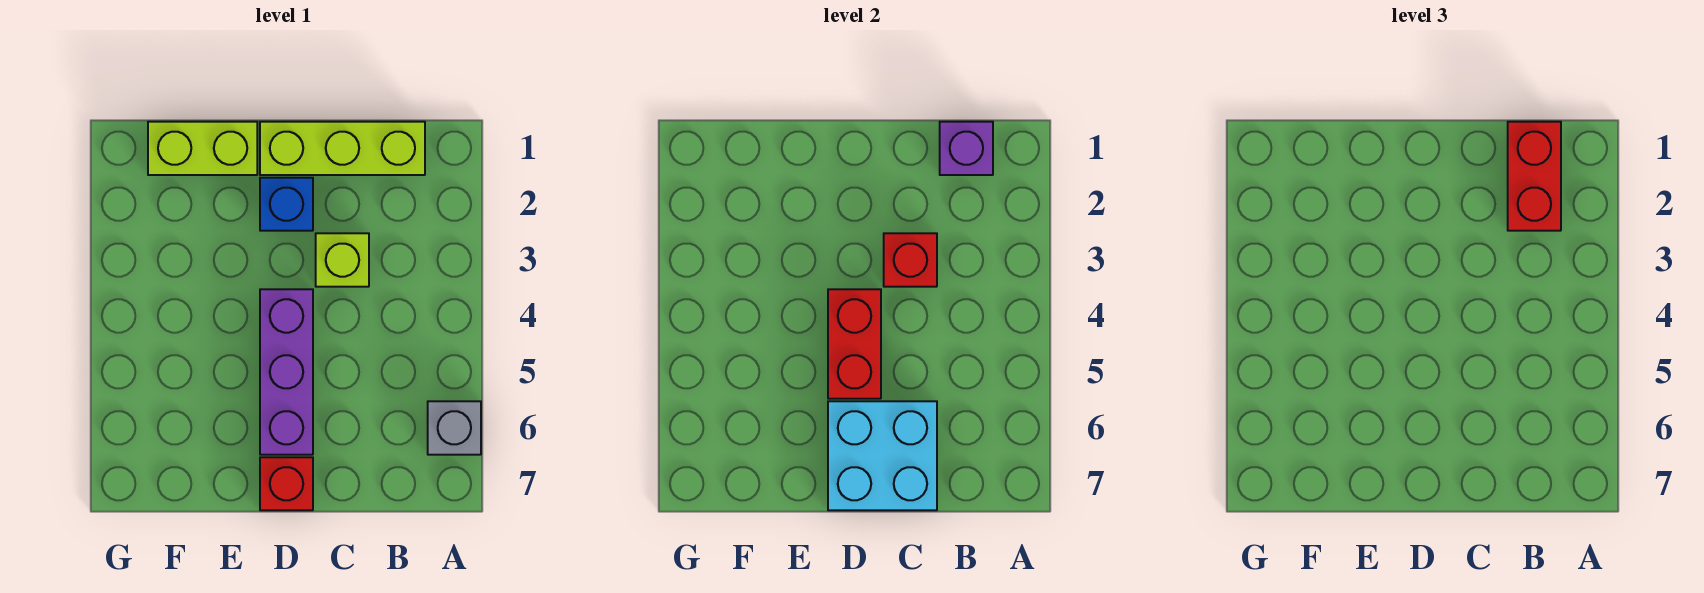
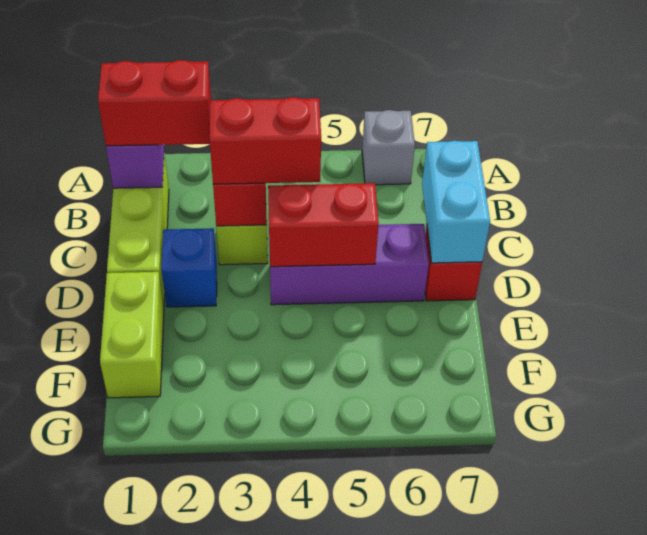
none -> red 1x2 brick [210,97,321,184]
cyan 2x2 brick [828,401,937,510] -> cyan 1x2 brick [422,141,490,263]

